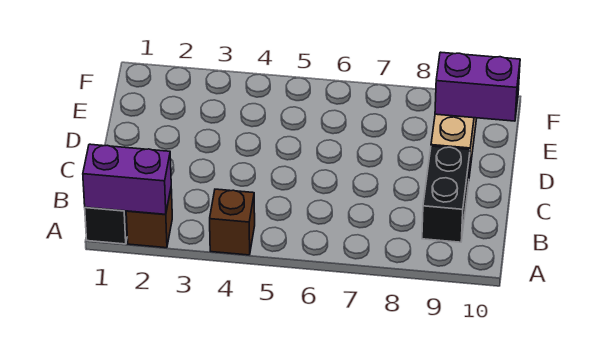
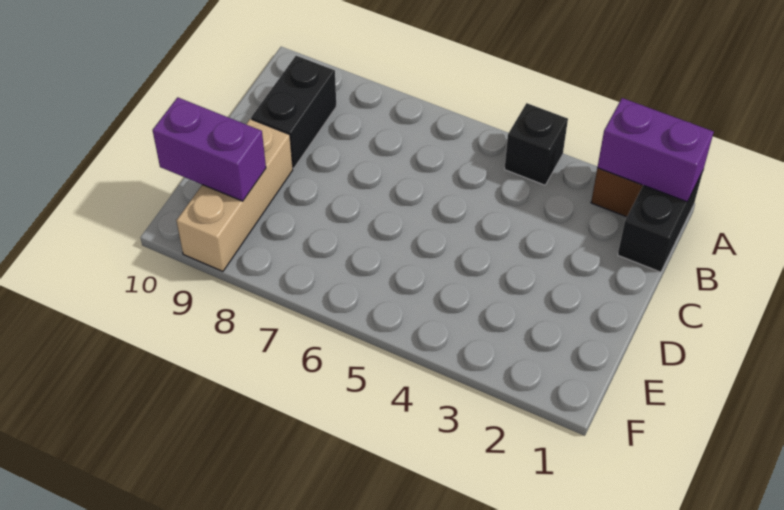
brown 1x1 brick [210,189,255,255] -> black 1x1 brick [505,103,568,185]

